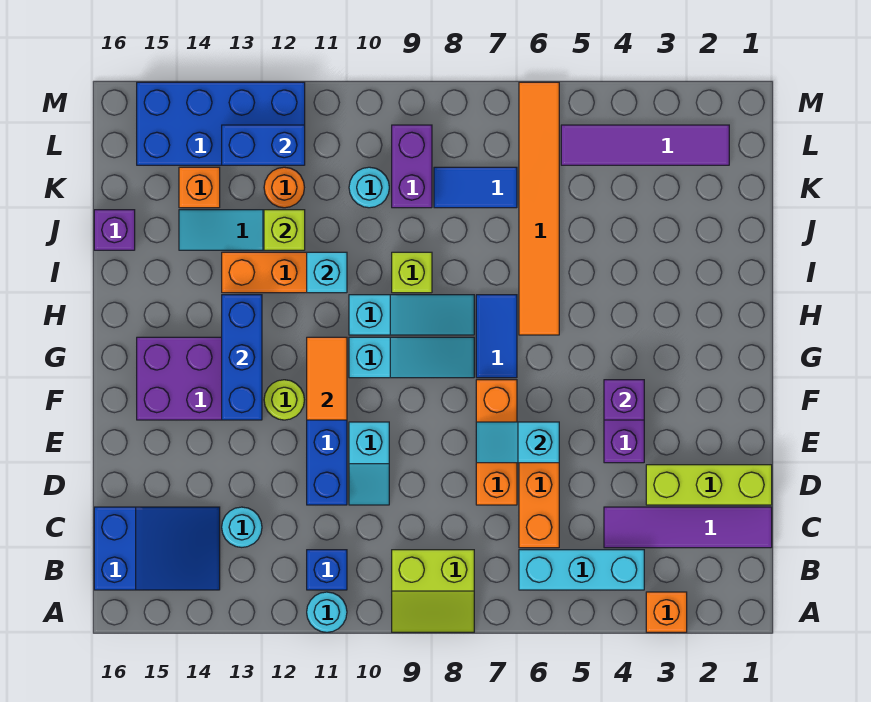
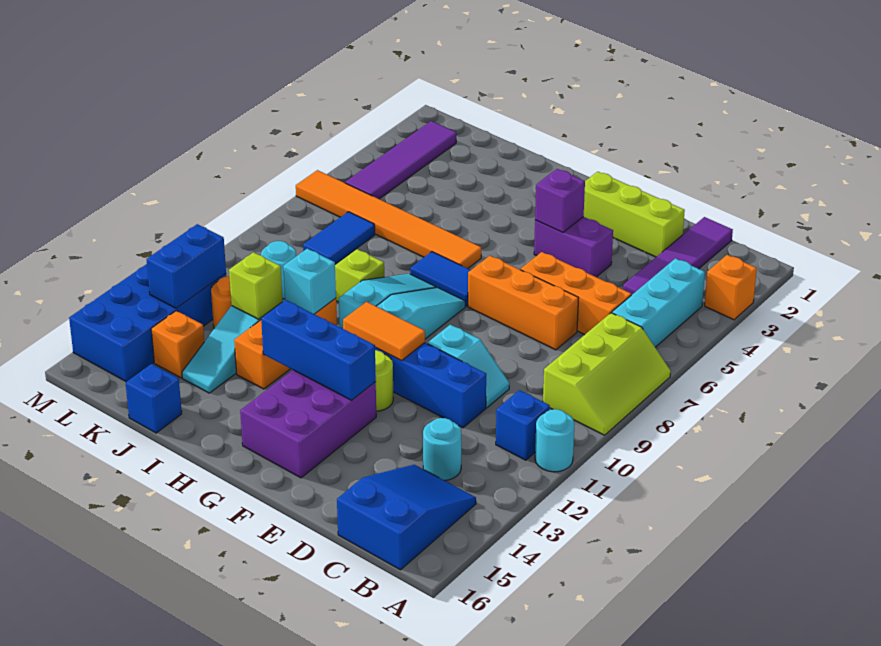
lime 2x2 slope [392,550,474,632] -> lime 2x3 slope [543,313,671,435]
lime 1x3 brick [646,465,772,505] -> lime 1x3 brick turned to [583,172,685,257]
cyan 1x2 slope [476,422,559,463] -> none
purple 1x1 brick [94,210,135,250] -> blue 1x1 brick [126,364,182,433]
purple 1x2 brick [392,125,432,208] -> none

